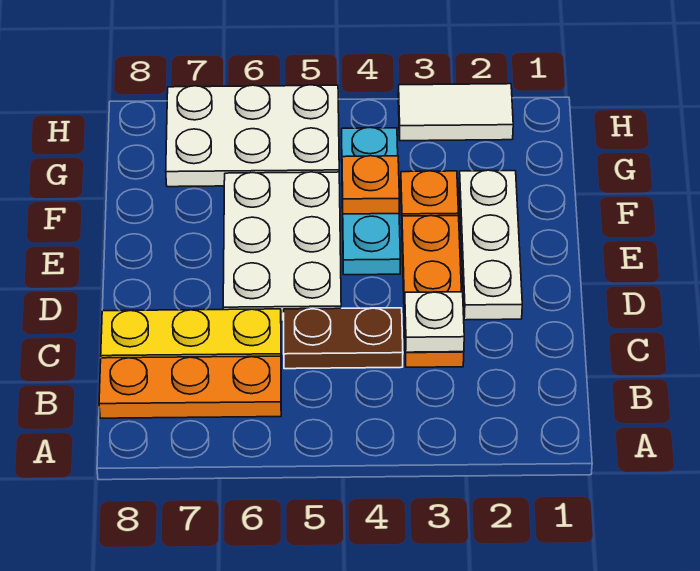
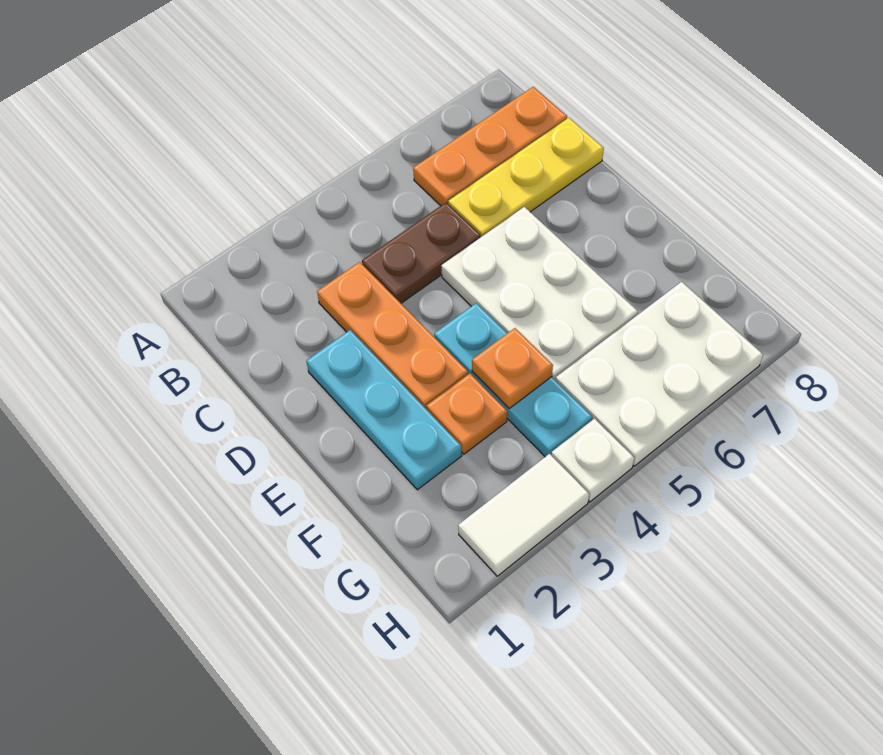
white 1x1 plate [405,292,464,352] -> white 1x1 plate moved to [551,419,634,502]
white 1x3 plate [459,170,522,320] -> cyan 1x3 plate [306,330,462,490]

